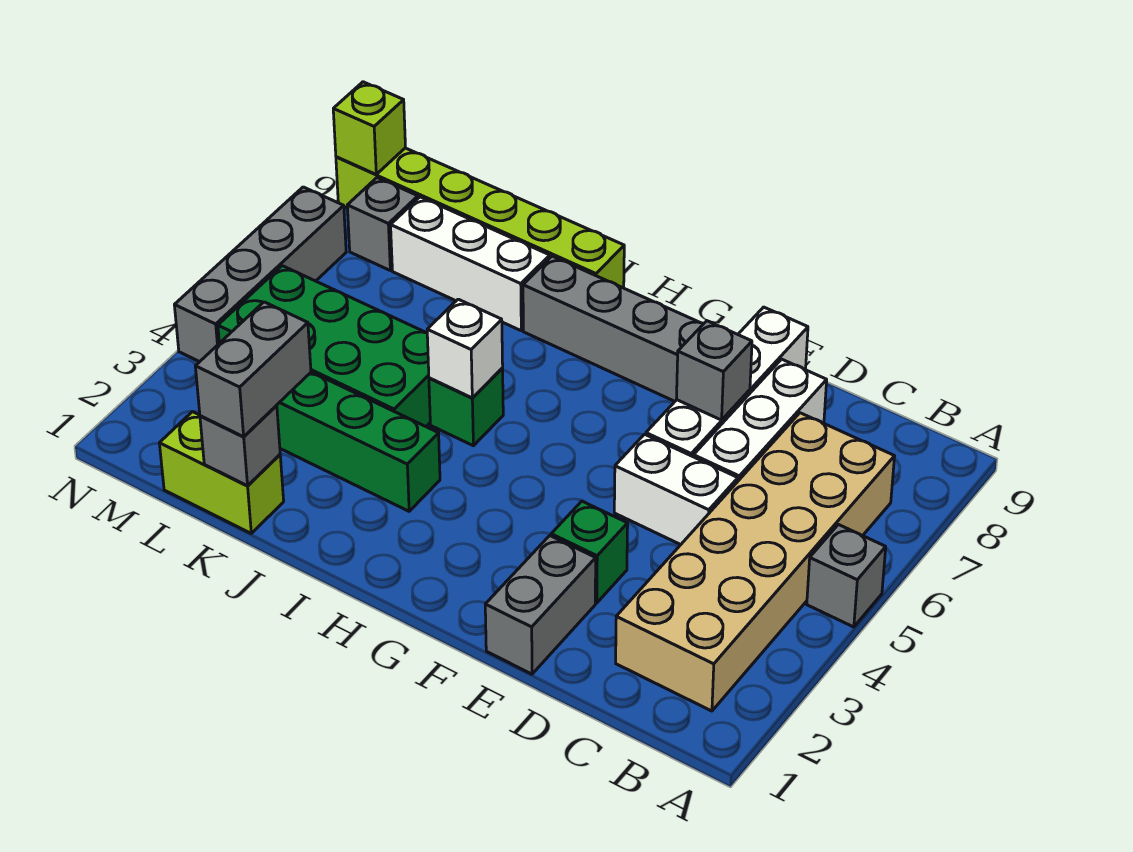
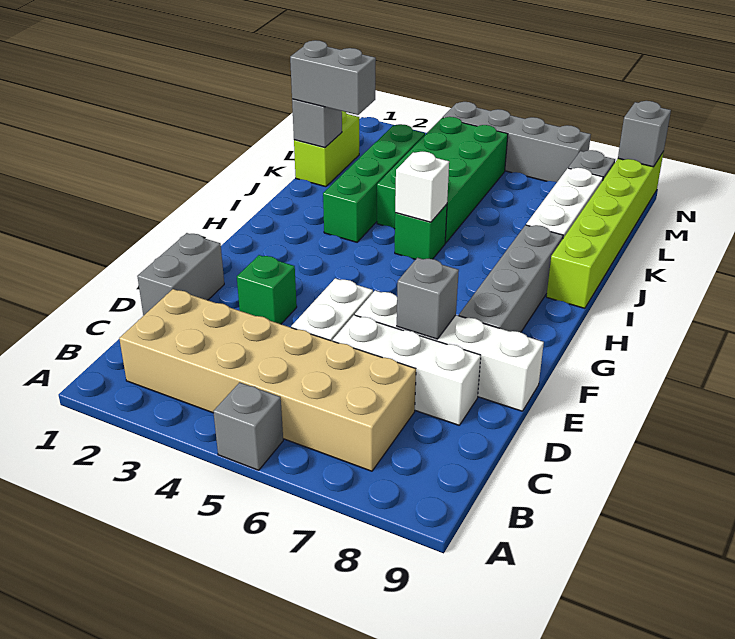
grey 1x2 brick [485,536,596,674] -> grey 1x2 brick turned to [137,233,224,316]
lime 1x1 brick [333,82,405,174] -> grey 1x1 brick [618,101,671,167]

